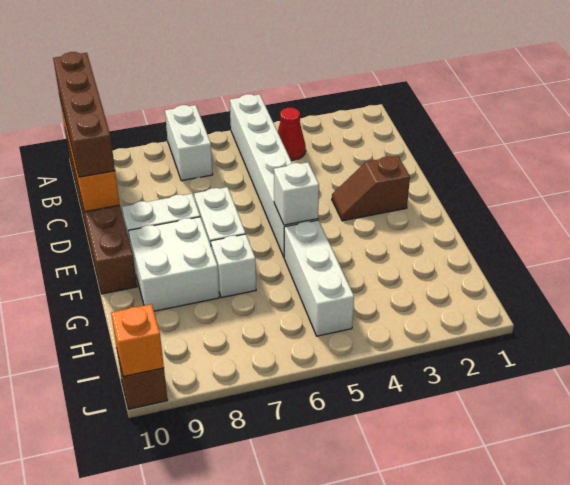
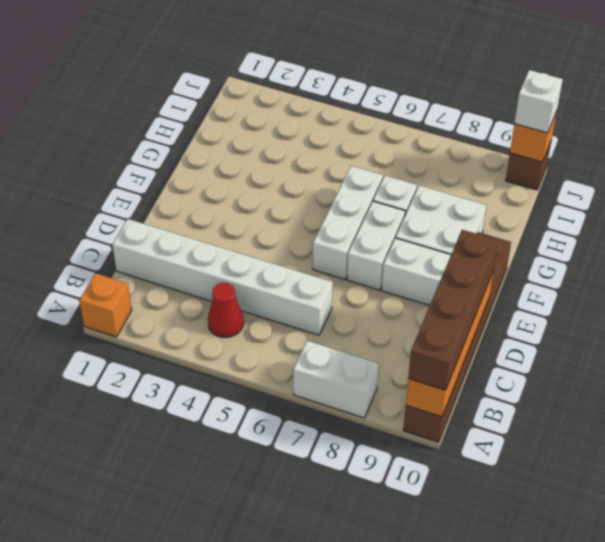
none -> orange 1x1 brick [79,273,132,337]
white 1x6 brick [230,94,318,257] -> white 1x6 brick turned to [112,219,333,335]
white 1x2 brick [165,105,213,181] -> white 1x2 brick turned to [293,341,379,418]
brown 1x2 slope [332,156,410,221] -> none
white 1x1 brick [274,162,319,225] -> white 1x1 brick moved to [514,70,563,133]
white 1x3 brick [284,220,354,336] -> white 1x3 brick moved to [313,166,383,279]

